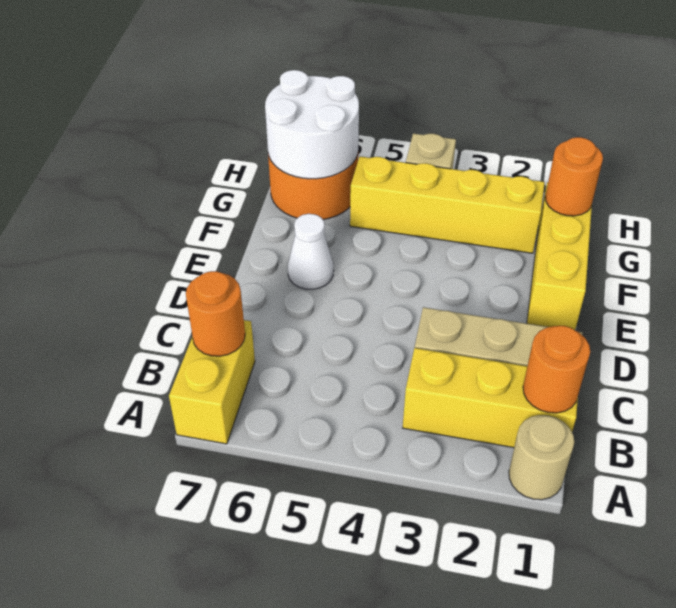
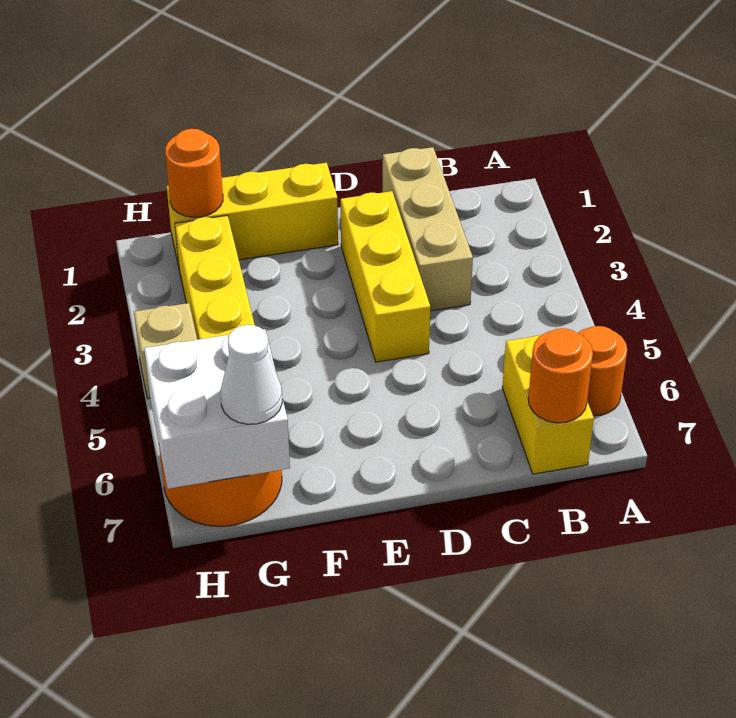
tan 1x1 round brick [509,415,574,500] -> none
yellow 1x2 brick [169,320,255,444] -> yellow 1x2 brick turned to [502,335,594,474]
yellow 1x3 brick [403,348,578,448] -> yellow 1x3 brick moved to [341,191,430,362]
orange 1x1 round brick [523,326,590,413] -> orange 1x1 round brick moved to [578,326,627,416]
white 1x1 cone [288,214,334,289] -> white 1x1 cone moved to [221,325,282,424]
white 2x2 round brick [265,70,359,179] -> white 2x2 brick [144,329,290,489]

